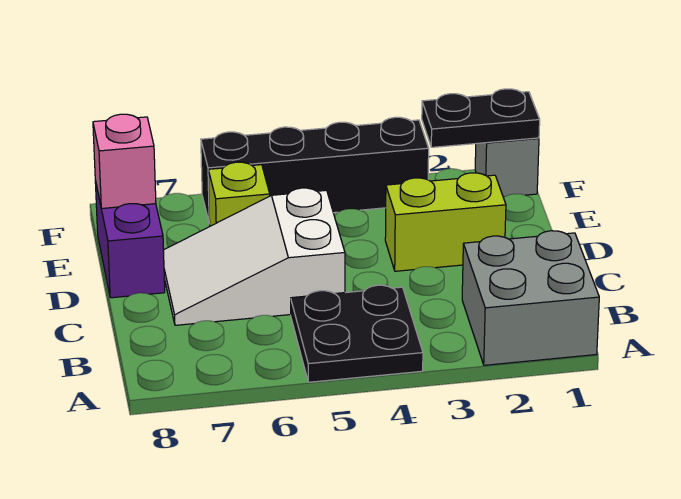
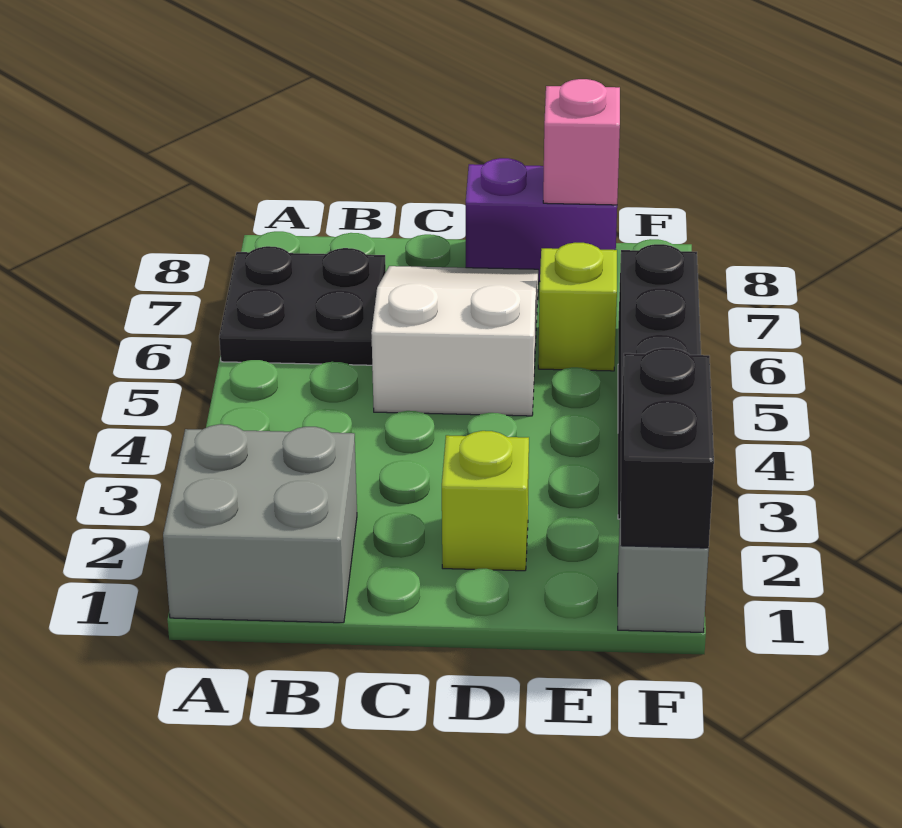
black 2x2 plate [291,285,423,382] -> black 2x2 plate moved to [219,246,386,365]
lime 1x2 brick [385,173,506,271] -> lime 1x1 brick [442,431,529,571]
black 1x2 plate [422,89,540,147] -> black 1x2 brick [621,348,714,548]

